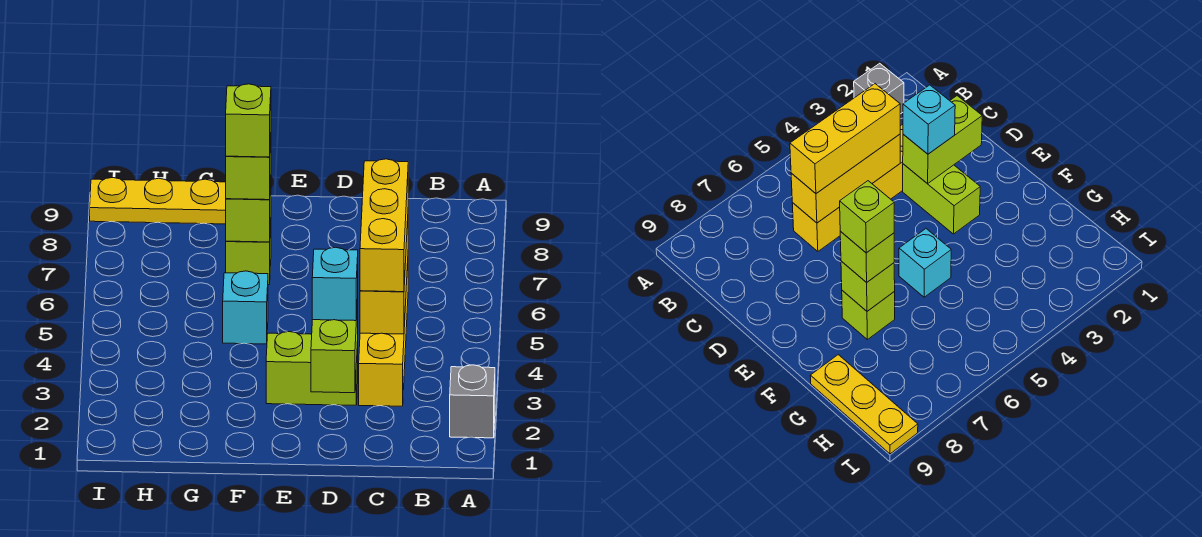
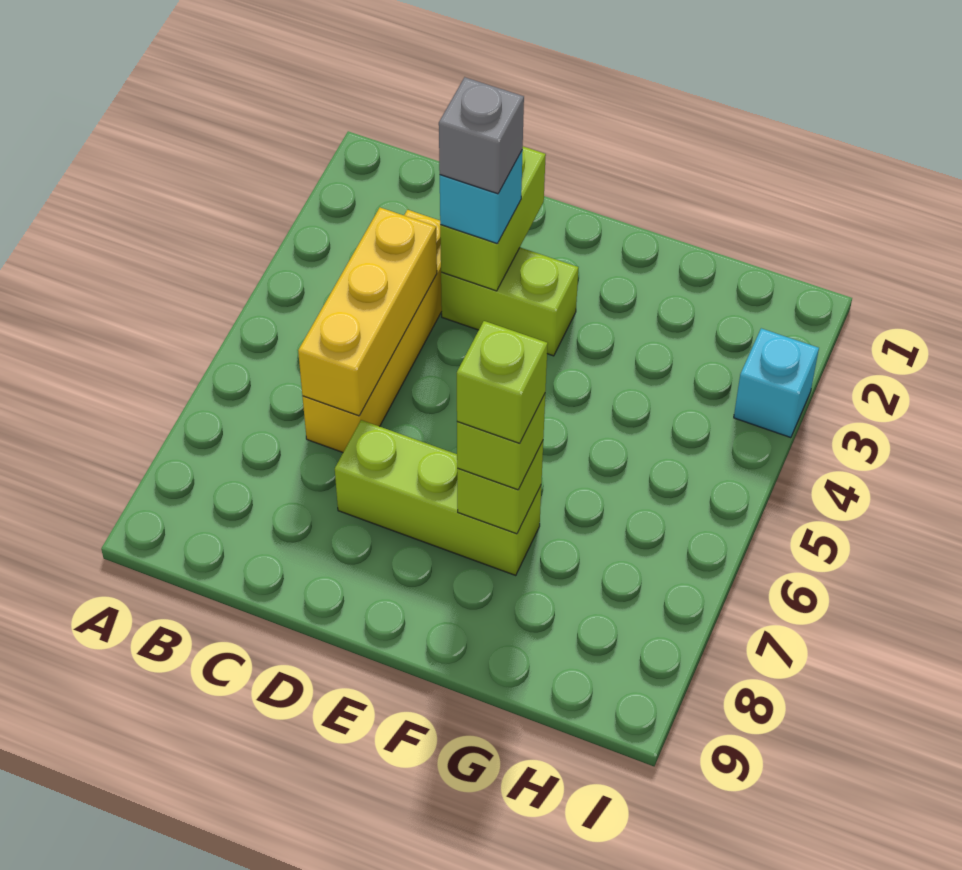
grey 1x1 brick [450,365,495,438] -> grey 1x1 brick moved to [439,77,524,194]
yellow 1x3 brick [360,159,408,292] -> none
cyan 1x1 brick [223,271,268,344] -> cyan 1x1 brick moved to [734,328,819,438]
lime 1x1 brick [226,224,271,285] -> lime 1x3 brick [335,420,541,575]
yellow 1x3 plate [90,178,226,224] -> none

